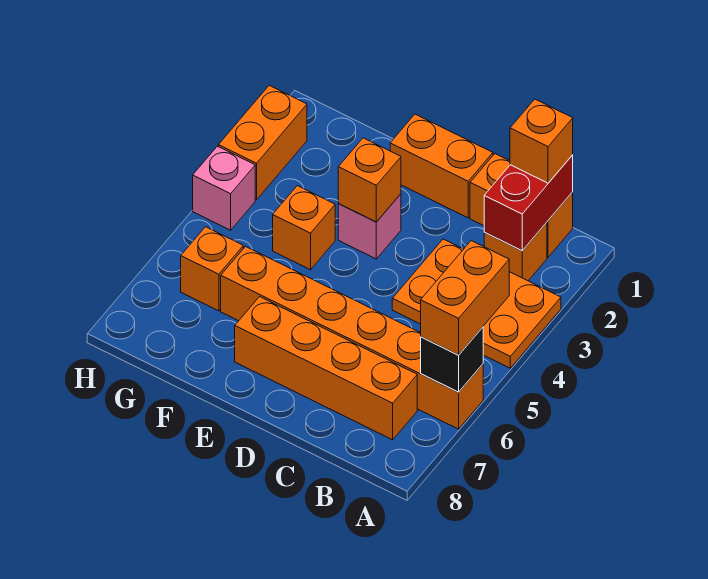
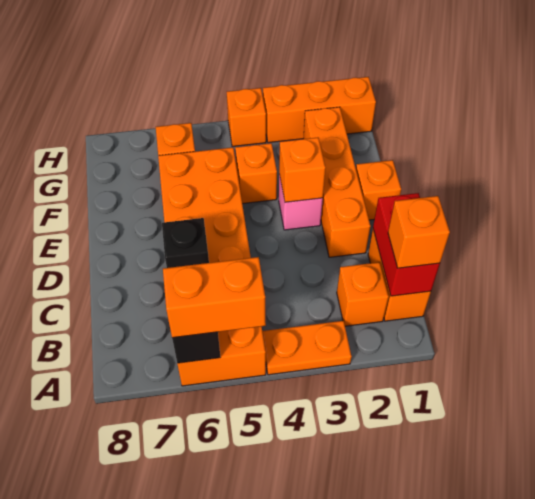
orange 2x3 plate [392,239,561,368] -> orange 1x2 plate [262,321,352,375]
orange 1x6 brick [221,247,483,429] -> orange 2x6 brick [158,148,266,386]
red 1x2 brick [484,155,573,251] -> red 1x2 brick turned to [373,193,440,296]
orange 1x4 brick [235,297,417,440] -> orange 1x4 brick moved to [303,107,370,257]
none -> black 1x1 brick [162,218,209,268]
orange 1x2 brick [390,114,493,218] -> orange 1x1 brick [356,160,401,220]
orange 1x2 brick [219,85,307,200] -> orange 1x3 brick [263,77,376,143]
pink 1x1 brick [193,146,255,230] -> orange 1x1 brick [227,88,266,147]

